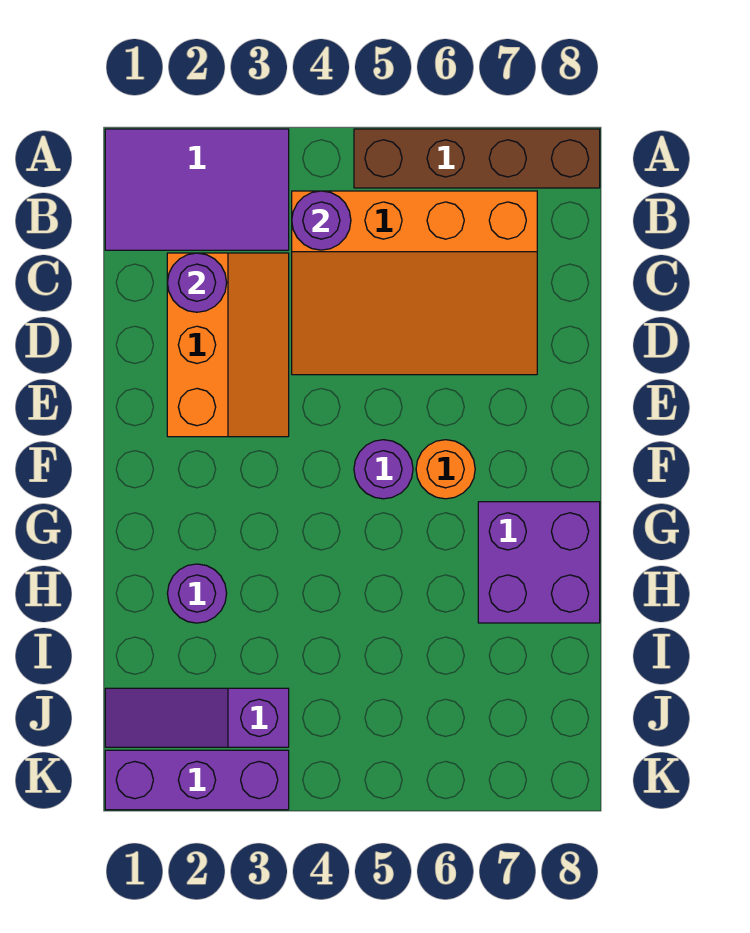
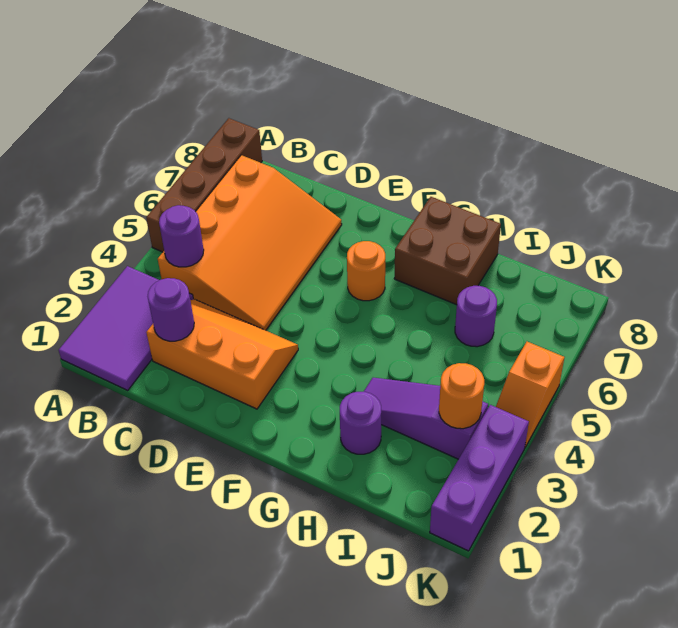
purple 1x1 round brick [354,440,413,499] -> purple 1x1 round brick moved to [455,286,497,347]
purple 2x2 brick [478,502,600,623] -> brown 2x2 brick [394,197,501,305]
purple 1x3 slope [105,688,289,747] -> purple 1x3 slope turned to [364,378,488,459]
none -> orange 1x1 round brick [439,363,484,429]
none -> orange 1x2 slope [496,342,564,447]

